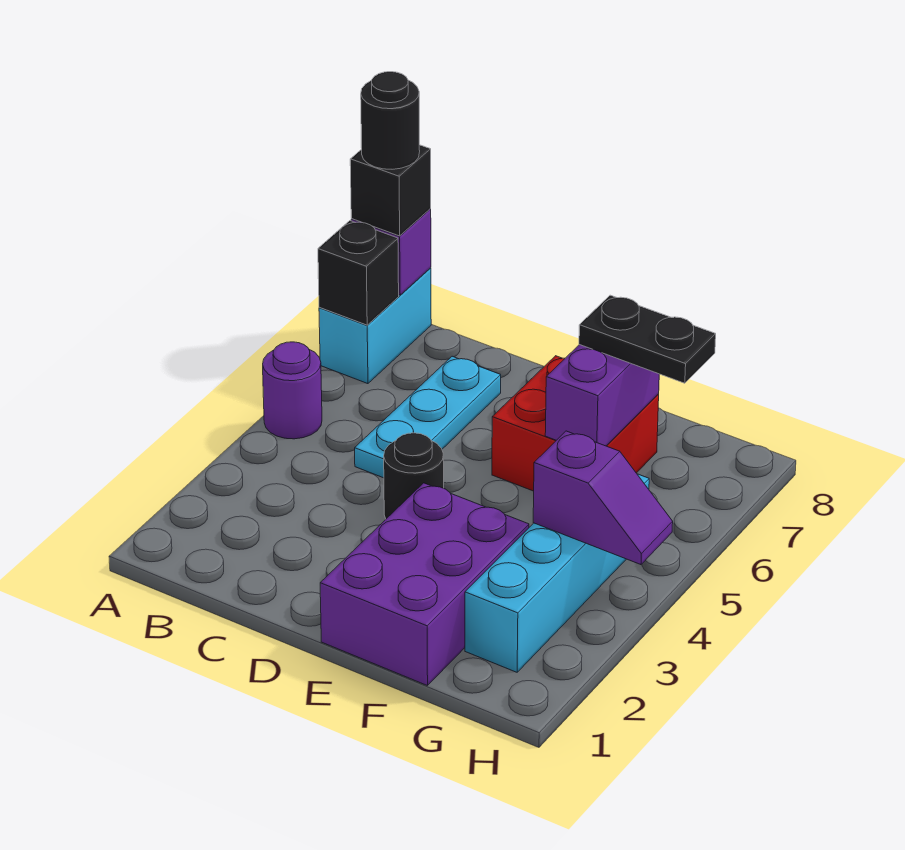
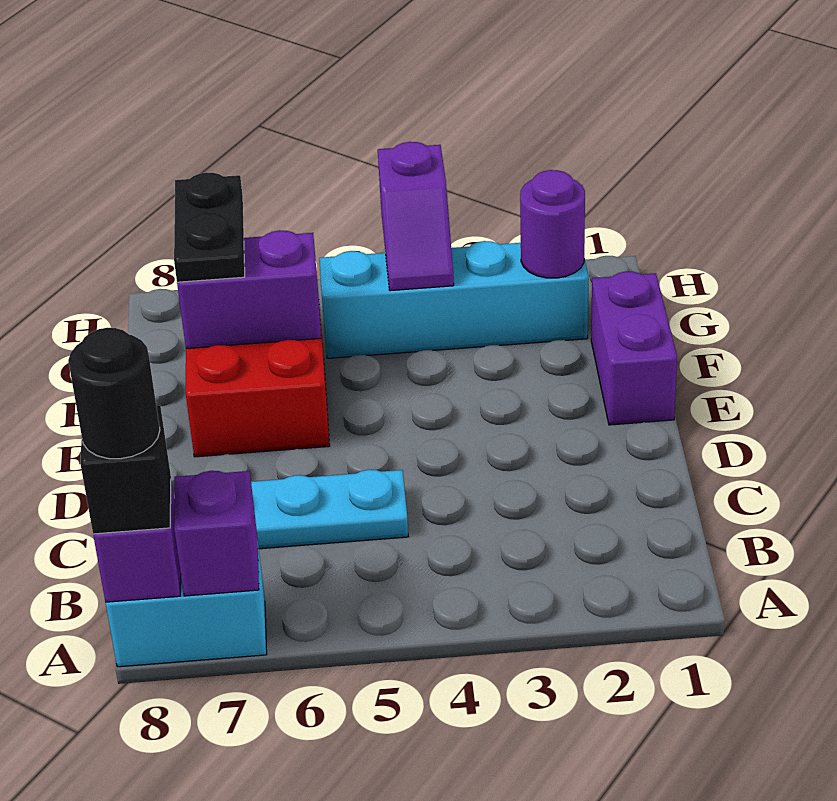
purple 1x1 round brick [263,342,322,439] -> purple 1x1 round brick moved to [520,170,585,278]
black 1x1 brick [318,221,399,325] -> purple 1x1 brick [174,471,259,596]
black 1x1 round brick [384,433,444,519] -> none
purple 2x3 brick [320,483,529,686] -> purple 1x2 brick [591,271,677,425]
purple 1x2 slope [533,431,673,565] -> purple 1x2 slope turned to [378,142,454,291]

